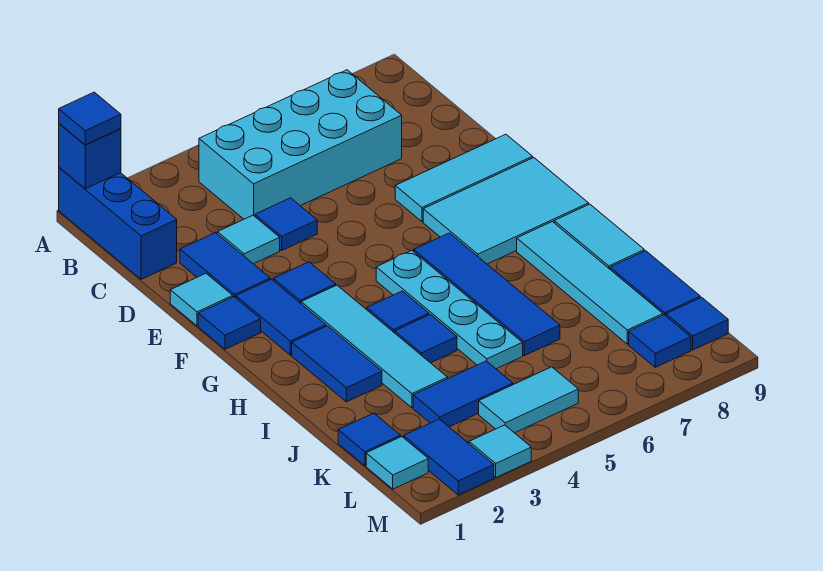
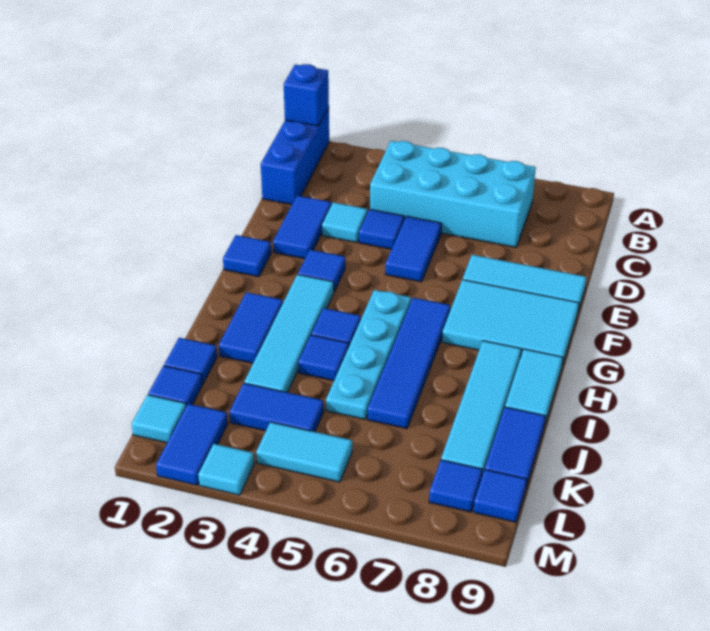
blue 1x1 tile [59,92,121,145] -> blue 1x1 tile moved to [164,338,217,384]
cyan 1x1 tile [170,274,233,326] -> none
blue 1x2 tile [236,279,326,355] -> blue 1x2 tile moved to [385,216,442,282]

